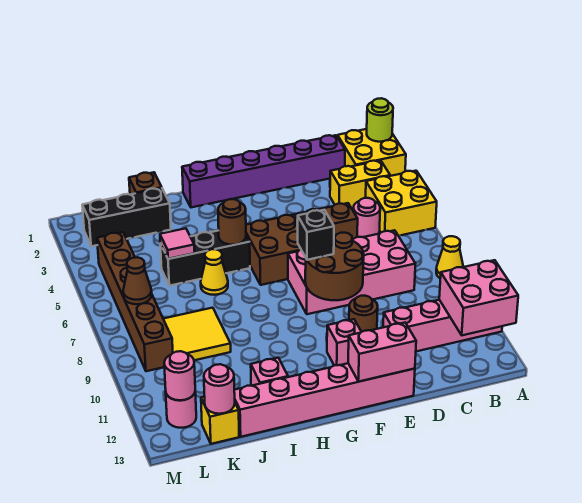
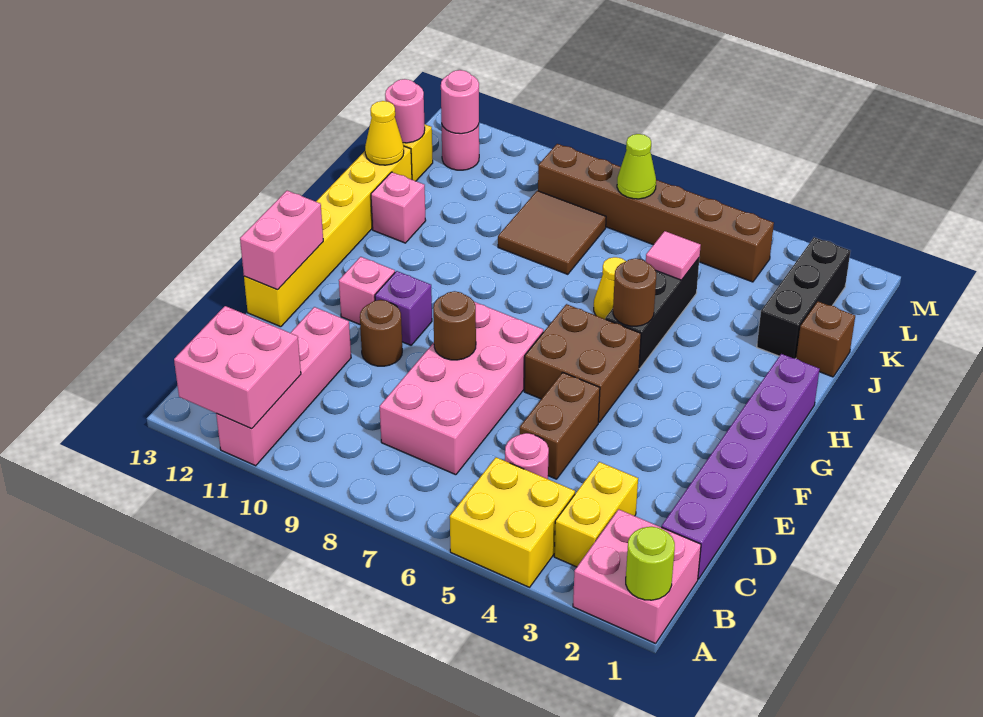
yellow 2x2 brick [337,129,406,176] -> pink 2x2 brick [573,509,701,643]
yellow 1x1 cone [436,236,463,278] -> yellow 1x1 cone moved to [365,101,404,165]
brown 2x2 round brick [305,233,364,300] -> brown 1x1 round brick [433,291,476,360]
pink 1x6 brick [234,363,415,437] -> yellow 1x6 brick [244,146,412,327]
black 1x1 brick [298,210,334,260] -> none
none -> purple 1x1 brick [375,271,432,345]
yellow 2x2 tile [164,308,231,360] -> brown 2x2 tile [498,191,606,274]
brown 1x1 cone [123,257,152,304] -> lime 1x1 cone [617,134,656,199]

